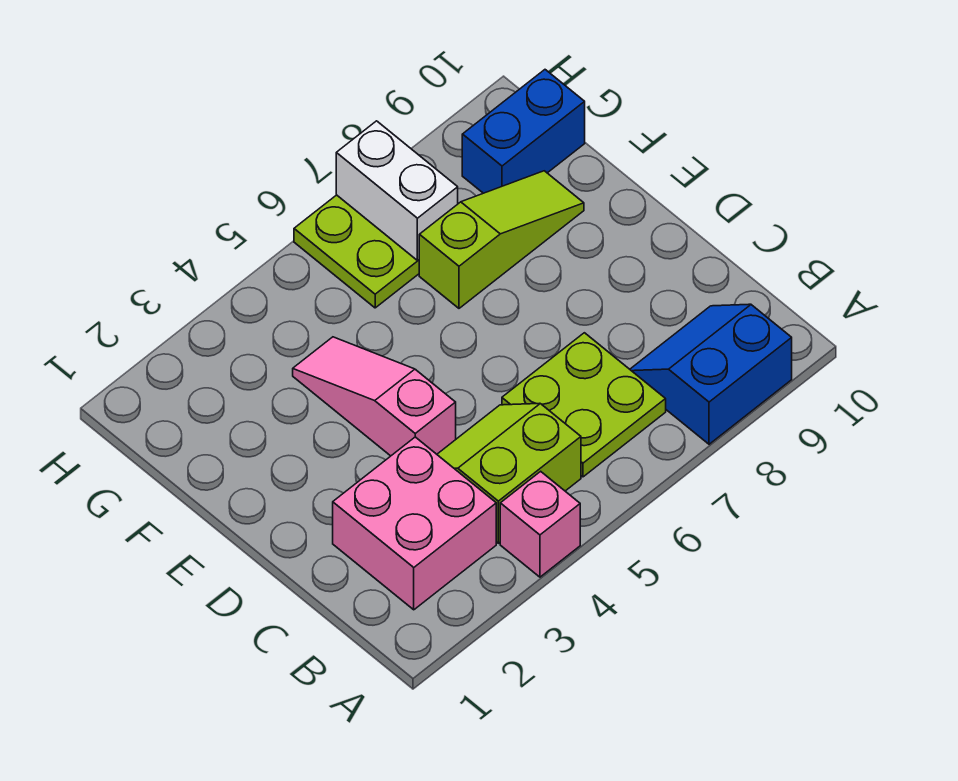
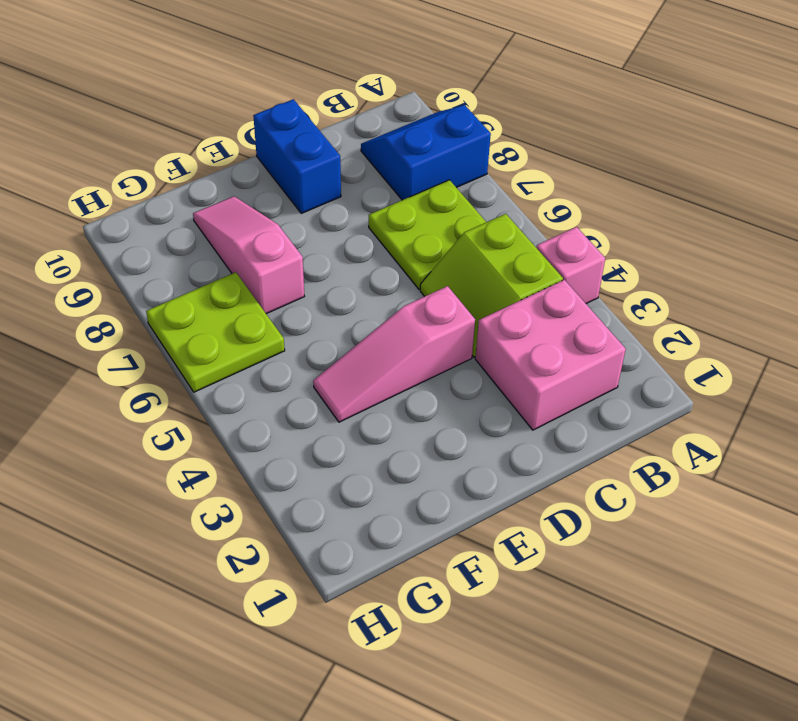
blue 2x2 slope [630,304,792,444] -> blue 2x2 slope turned to [361,105,491,200]
lime 1x3 slope [419,171,584,308] -> pink 1x3 slope [193,196,304,314]
white 1x2 brick [336,121,458,260] -> none
blue 1x2 brick [462,70,585,193] -> blue 1x2 brick moved to [253,99,341,213]

